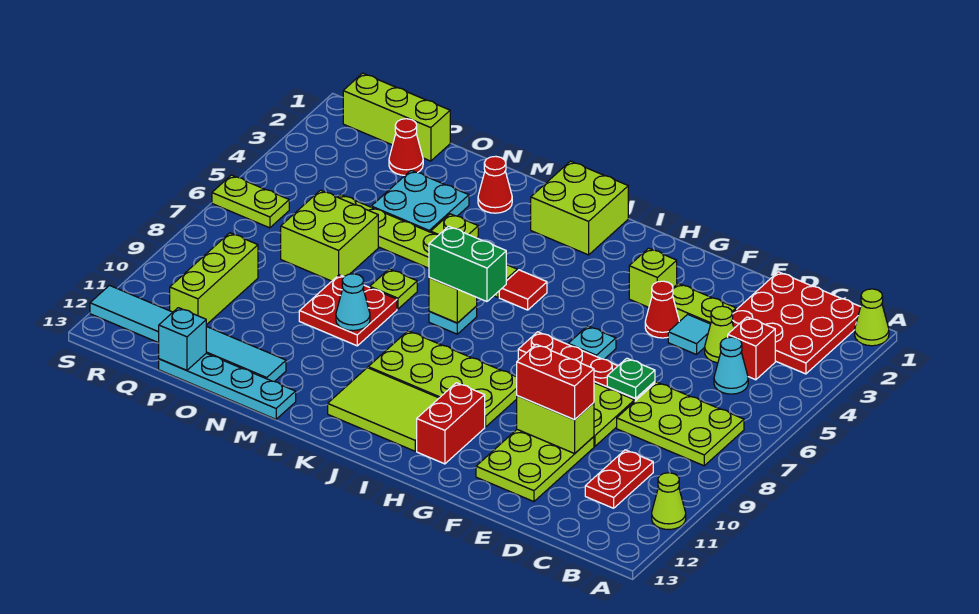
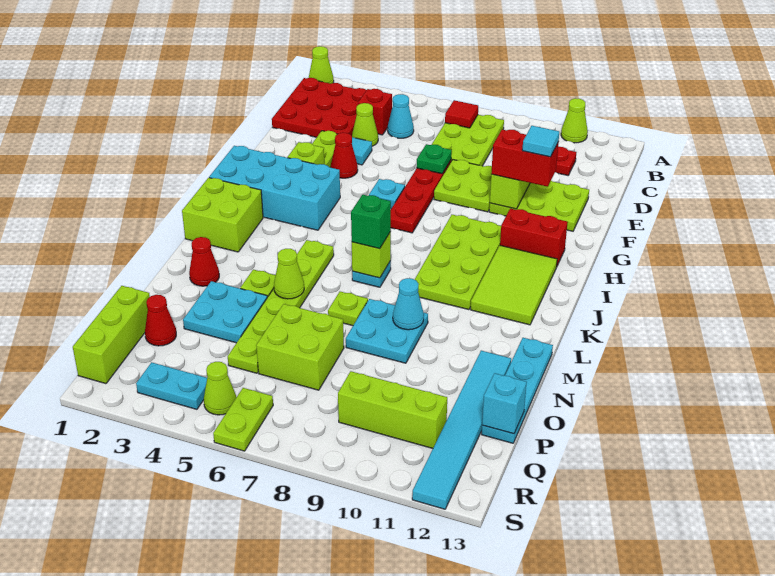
red 1x2 brick [517,344,594,420] -> red 1x2 brick turned to [491,130,558,187]
none -> cyan 1x1 tile [522,126,559,157]
none -> cyan 2x4 brick [209,146,340,230]
red 1x1 tile [499,270,547,310] -> red 1x1 tile moved to [445,100,478,128]
green 1x2 brick [429,226,506,302] -> green 1x1 brick [351,195,391,249]
none -> lime 1x1 cone [274,249,304,299]
red 2x2 plate [299,275,397,346] -> cyan 2x2 plate [346,299,428,363]
none -> cyan 1x2 plate [136,362,207,409]
none -> lime 1x1 cone [204,362,236,415]

